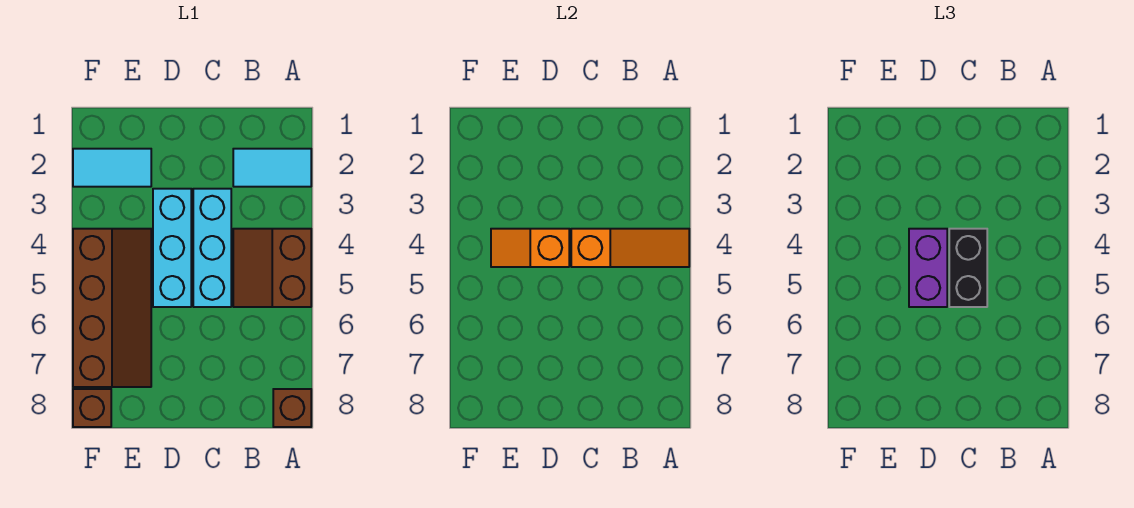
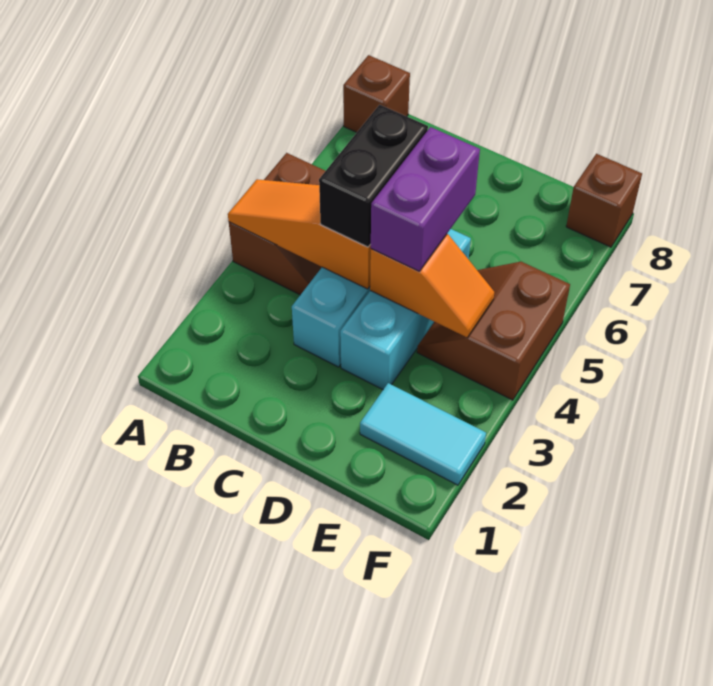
cyan 1x2 tile [233,149,311,187] -> none
brown 2x4 slope [73,229,151,387] -> brown 2x2 slope [417,262,570,400]

